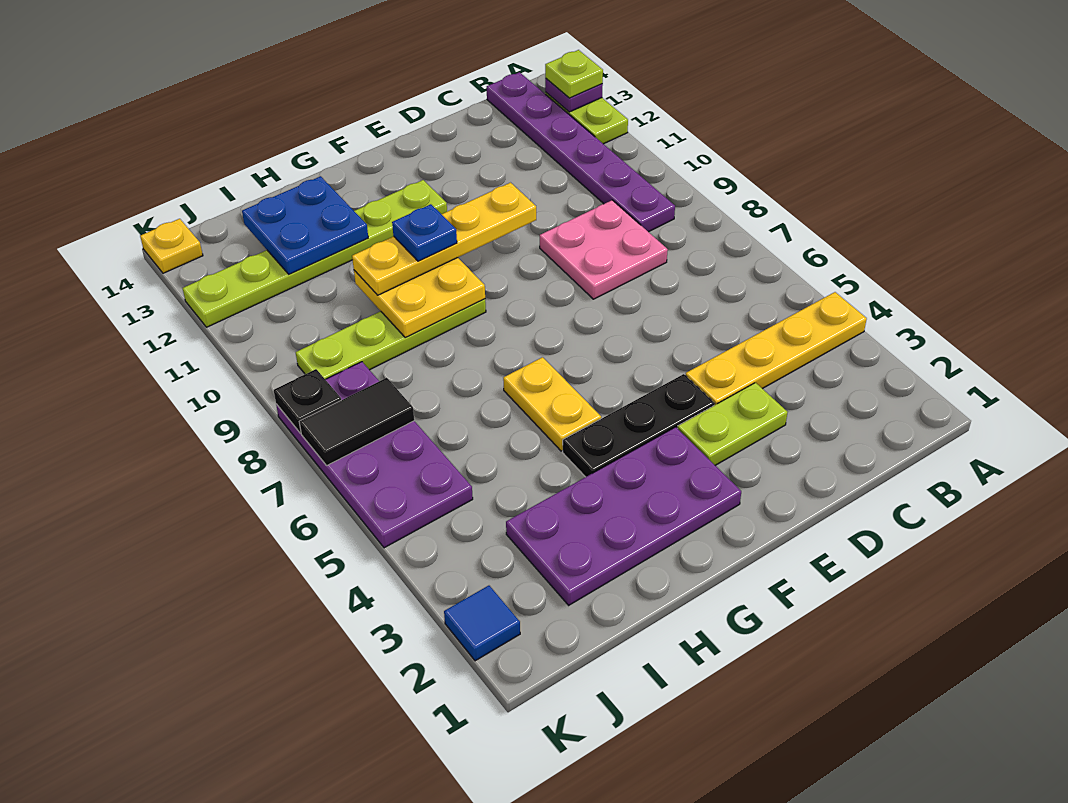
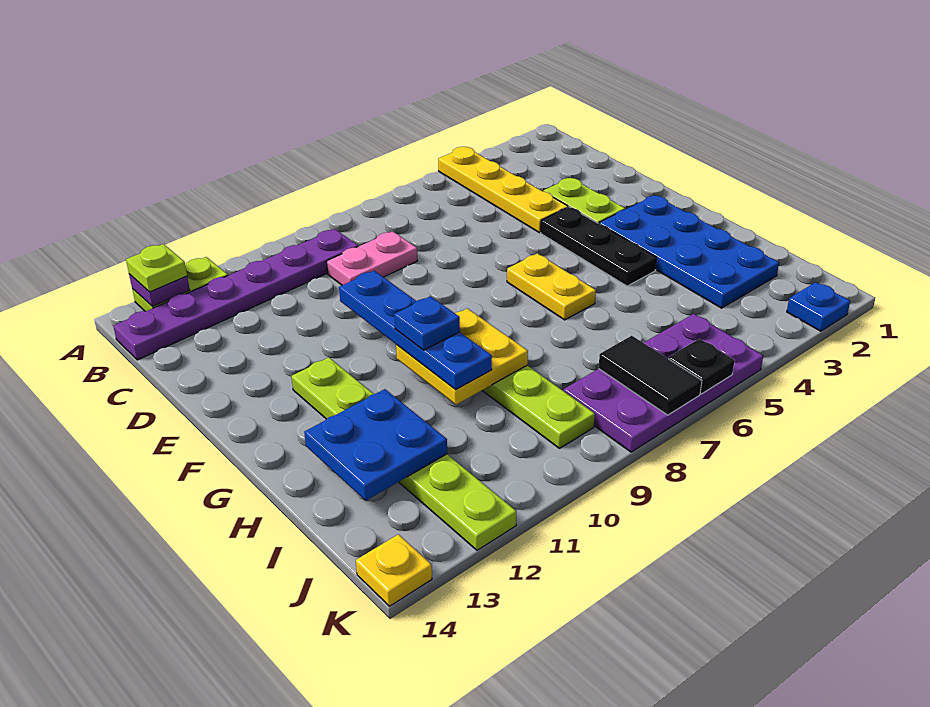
pink 2x2 plate [540,200,668,299] -> pink 1x2 plate [327,231,417,285]
yellow 1x4 plate [352,183,536,295] -> blue 1x4 plate [339,271,492,390]
purple 2x4 plate [506,427,741,605] -> blue 2x4 plate [599,195,779,308]
yellow 1x2 plate [503,357,601,451] -> yellow 1x2 plate turned to [507,253,596,320]
blue 1x1 tile [444,586,520,661] -> blue 1x1 plate [787,282,850,331]
black 1x1 plate [274,369,341,433] -> black 1x1 plate moved to [668,339,735,394]

